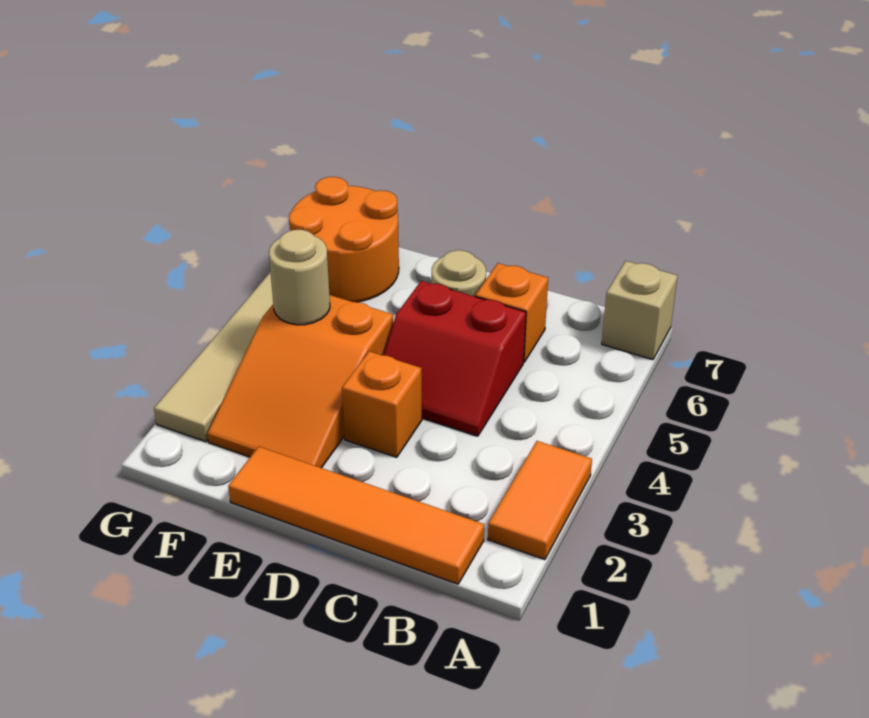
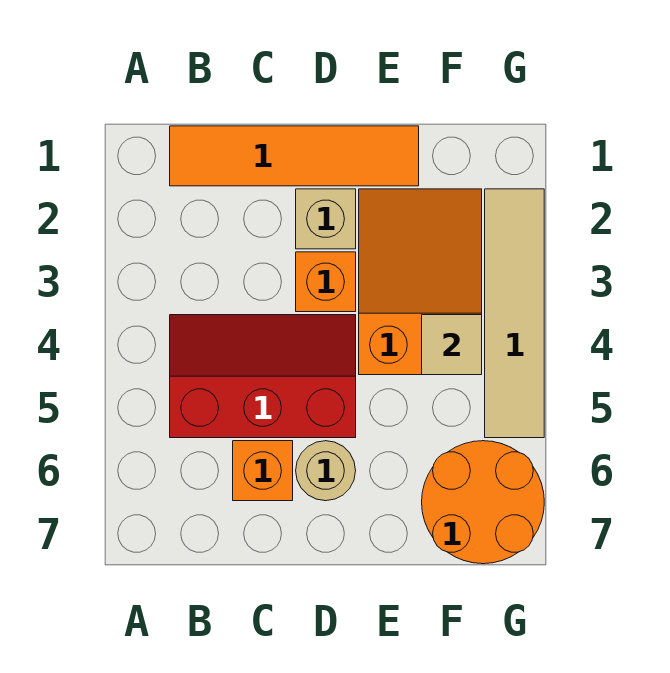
orange 1x2 tile [488,441,592,560] -> none
tan 1x1 brick [602,261,677,360] -> tan 1x1 brick moved to [296,189,356,249]
red 2x2 slope [384,281,526,436] -> red 2x3 slope [170,315,356,438]
tan 1x1 round brick [269,230,330,325] -> tan 1x1 tile [422,315,482,375]

